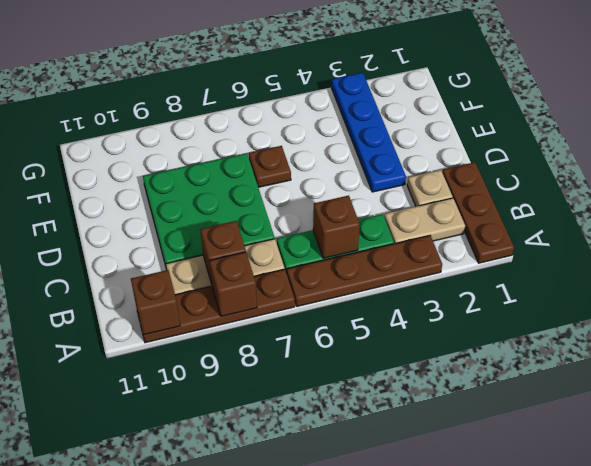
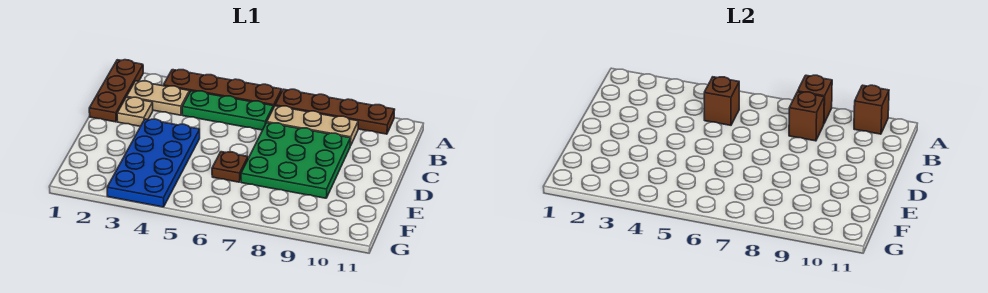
blue 1x4 plate [331,73,406,192] -> blue 2x4 plate [107,119,200,207]

